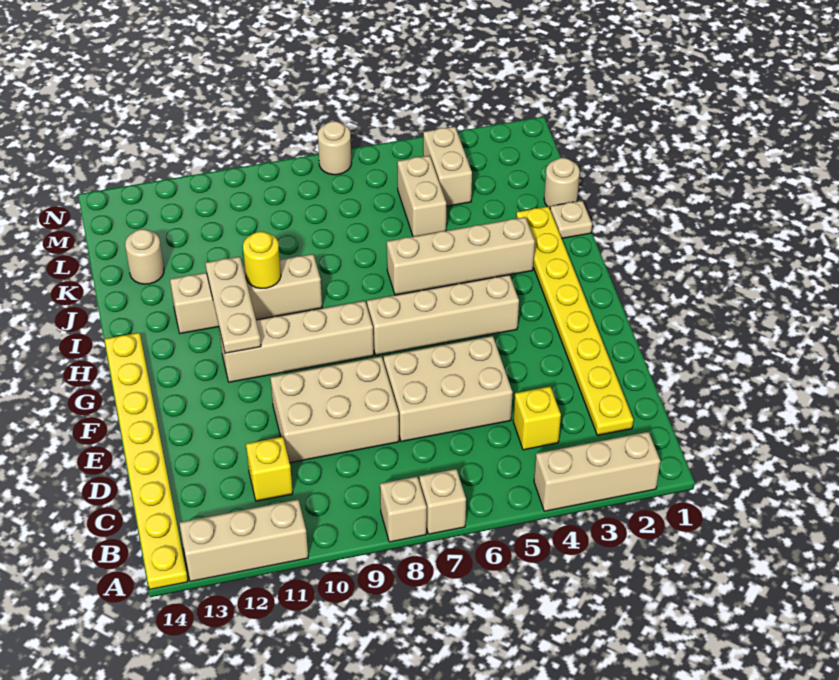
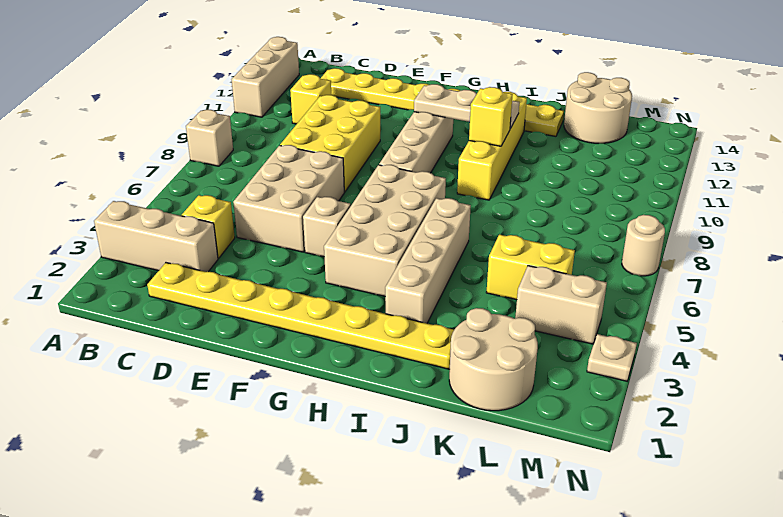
tan 1x3 brick [534,432,660,511] -> tan 1x3 brick turned to [94,201,218,272]
tan 1x1 brick [419,469,466,534] -> tan 1x1 brick moved to [303,197,351,257]
yellow 1x8 plate [105,333,188,589] -> yellow 1x8 plate moved to [320,68,564,136]
tan 2x3 brick [270,356,399,463] -> yellow 2x3 brick [280,95,380,192]
tan 1x4 brick [367,275,519,355] -> tan 2x4 brick [324,165,446,296]
tan 1x4 brick [170,254,322,334] -> yellow 1x4 brick [457,92,527,200]
yellow 1x1 round brick [243,232,281,288] -> yellow 1x1 brick [469,87,513,146]
tan 1x1 plate [550,201,592,238] -> tan 1x1 plate moved to [587,334,637,381]
tan 1x1 round brick [544,158,580,208] -> tan 2x2 round brick [449,308,538,411]
tan 1x2 brick [397,156,446,236] -> yellow 1x2 brick [486,234,575,300]
tan 1x1 round brick [125,229,164,284] -> tan 2x2 round brick [564,72,632,143]

